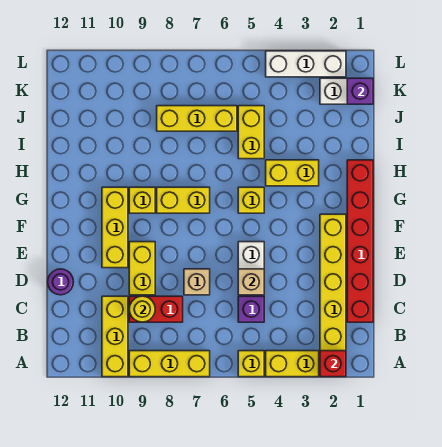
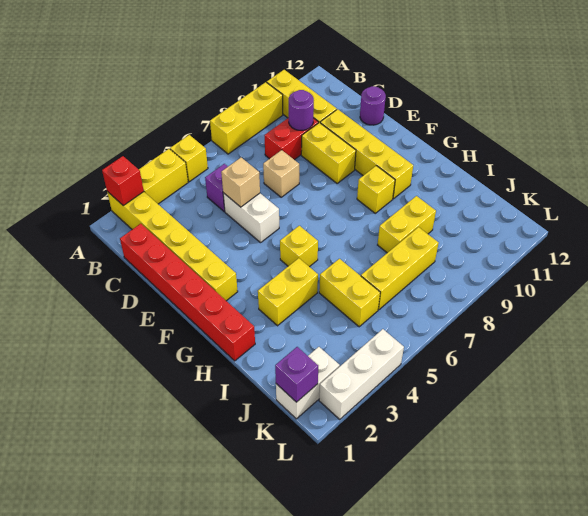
yellow 1x1 round brick [129,296,155,322] -> purple 1x1 round brick [289,90,314,131]
yellow 1x3 brick [102,187,128,268] -> yellow 1x4 brick [320,109,413,199]
yellow 1x2 brick [157,187,210,213] -> yellow 1x2 brick moved to [378,196,436,253]

